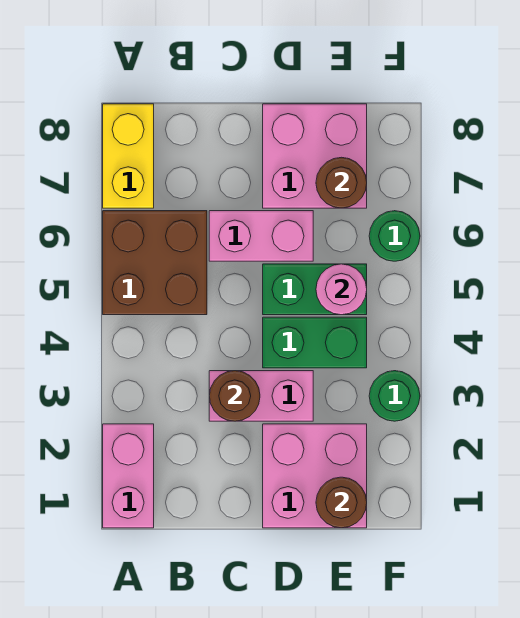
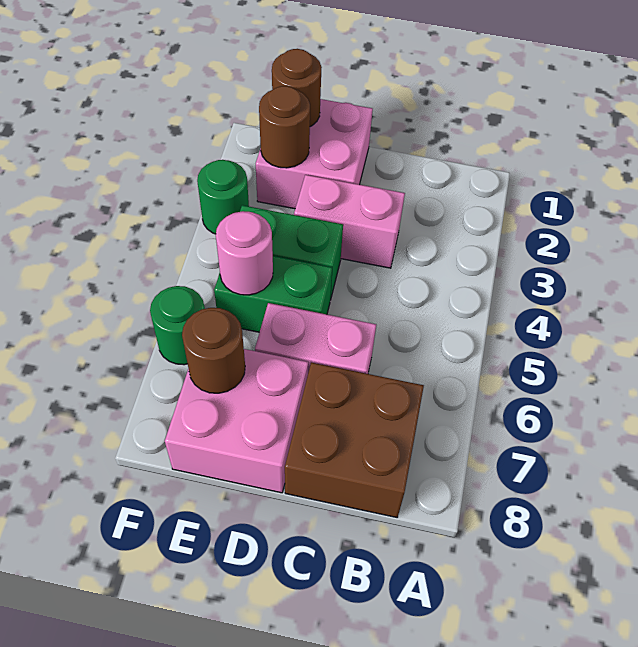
pink 1x2 brick [103,424,154,528] -> none
brown 2x2 brick [103,211,207,315] -> brown 2x2 brick moved to [285,363,424,517]
yellow 1x2 brick [103,104,154,208] -> none
brown 1x1 round brick [209,371,260,421] -> brown 1x1 round brick moved to [259,86,310,168]

